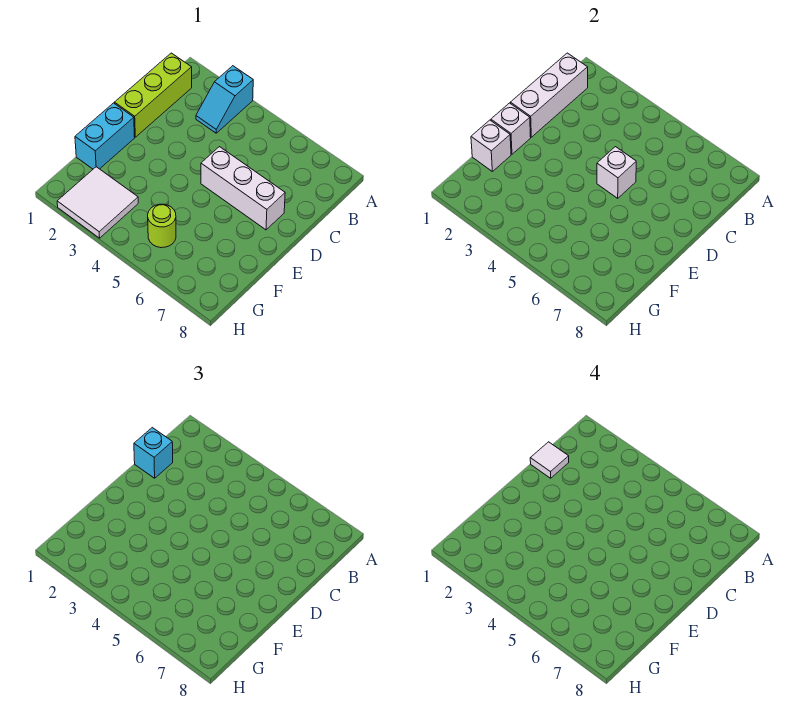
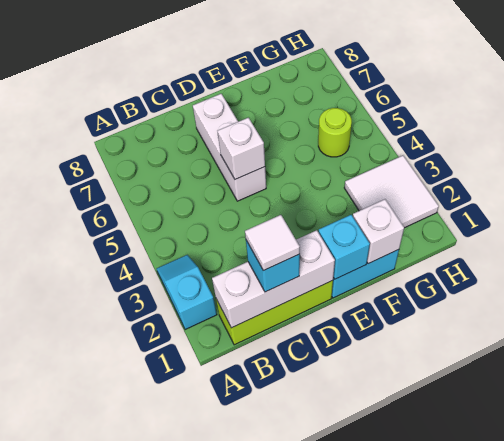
cyan 1x2 slope [196,66,253,133] -> cyan 1x2 slope turned to [157,255,217,330]
white 1x1 brick [491,103,531,154] -> cyan 1x1 brick [318,215,370,279]

